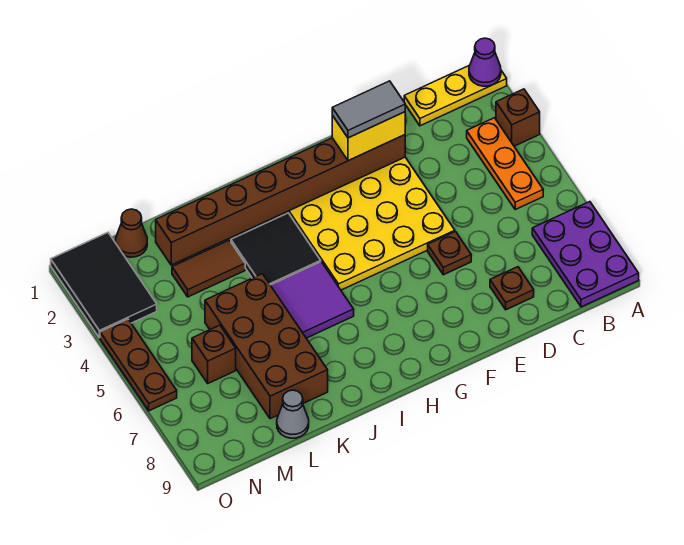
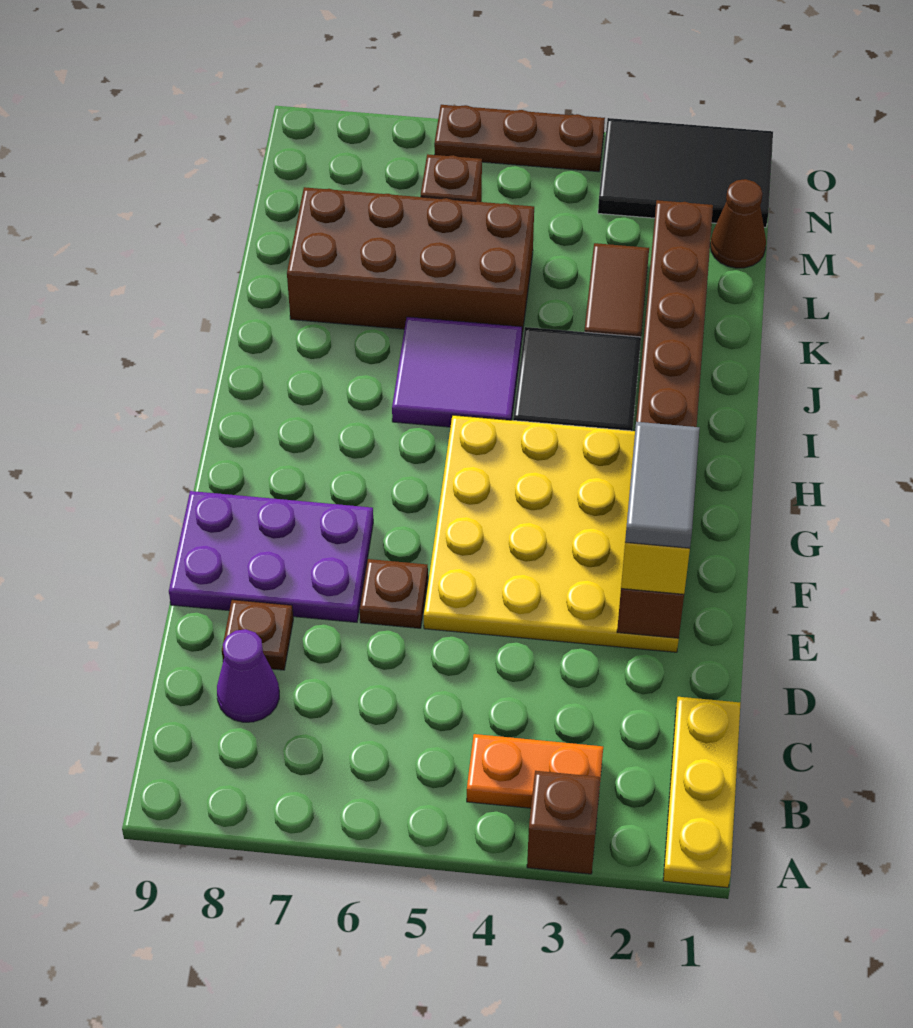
purple 1x1 cone [469,38,501,86] -> purple 1x1 cone moved to [217,629,279,722]
purple 2x3 plate [532,202,639,307] -> purple 2x3 plate moved to [169,491,373,622]
orange 1x3 plate [467,118,543,209] -> orange 1x2 plate [467,734,603,808]
grey 1x1 cone [277,390,309,438] -> none

